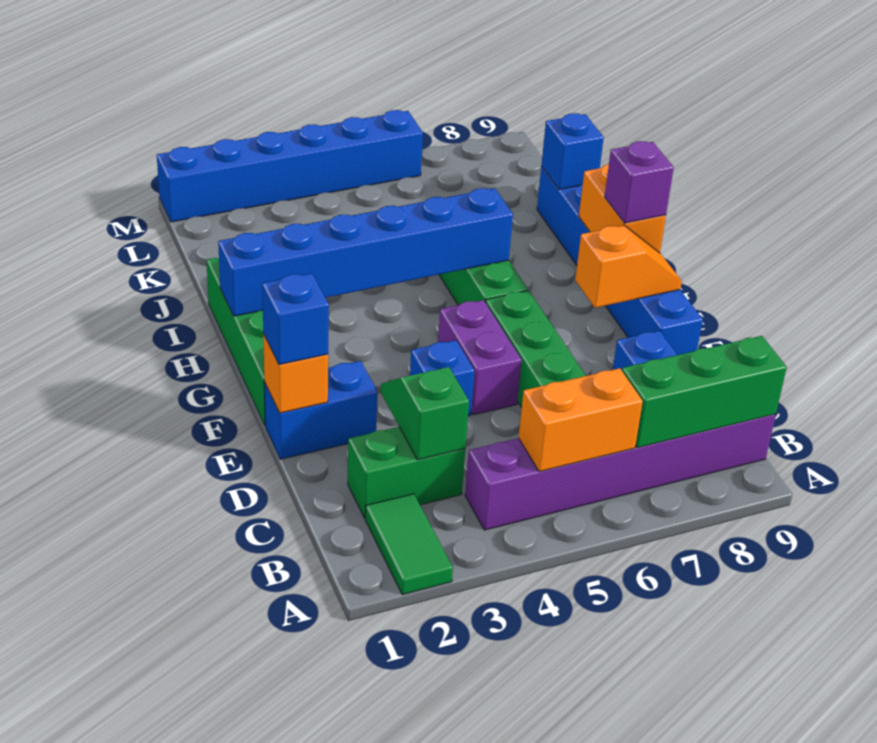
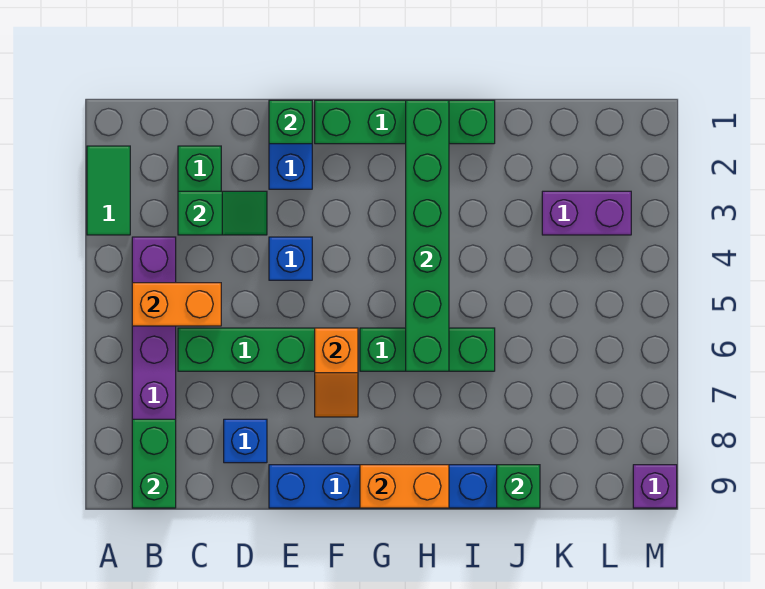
green 1x2 tile [365,494,453,595] -> green 1x2 tile turned to [87,146,130,235]
orange 1x2 brick [519,368,643,472] -> orange 1x2 brick turned to [132,283,221,326]
green 1x3 brick [622,336,787,448] -> green 1x2 brick [132,419,176,508]
orange 1x1 brick [263,334,328,413] -> green 1x1 brick [269,100,312,144]
blue 1x1 brick [262,273,329,365] -> none
purple 1x2 brick [438,300,522,415] -> purple 1x2 brick moved to [542,191,631,235]
orange 1x2 slope [575,225,682,308] -> orange 1x2 slope moved to [315,328,358,417]
purple 1x1 brick [605,141,674,223] -> purple 1x1 brick moved to [633,465,677,508]
blue 1x6 brick [218,188,513,316] -> green 1x6 brick [406,100,449,371]
blue 1x1 brick [541,113,604,190] -> green 1x1 brick [497,465,540,508]
blue 1x6 brick [157,110,423,222] -> none

